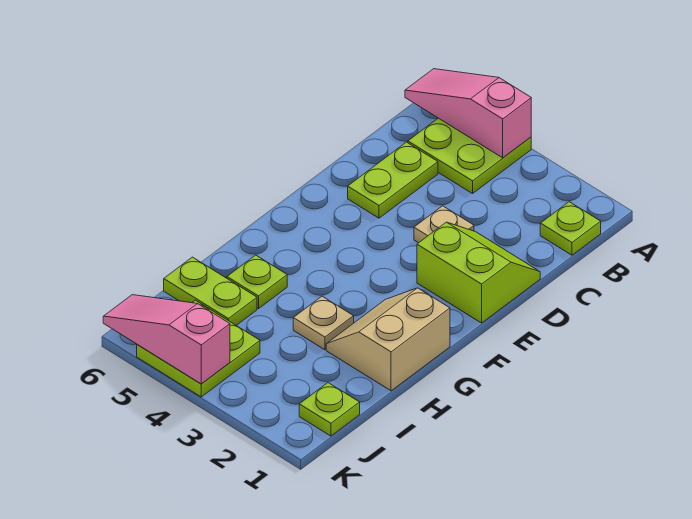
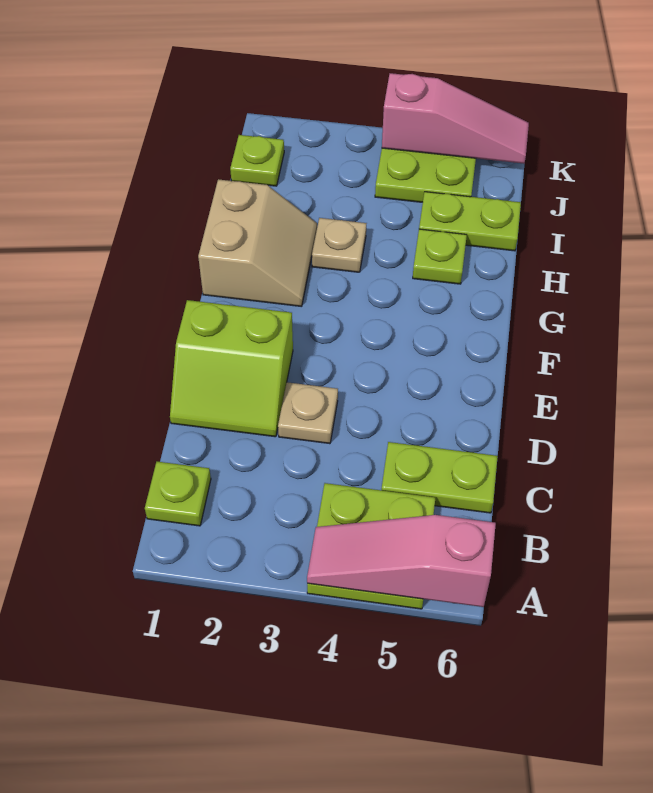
pink 1x3 slope [405,69,531,158] -> pink 1x3 slope turned to [307,515,496,607]
lime 1x2 plate [348,142,438,218] -> lime 1x2 plate turned to [381,442,498,513]

